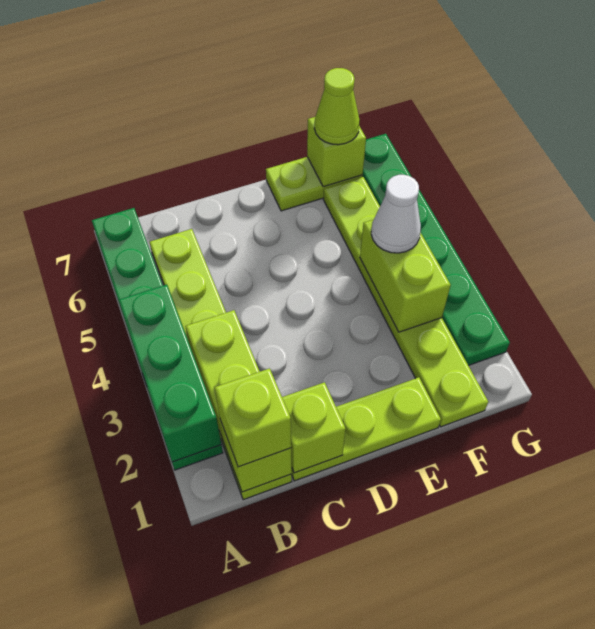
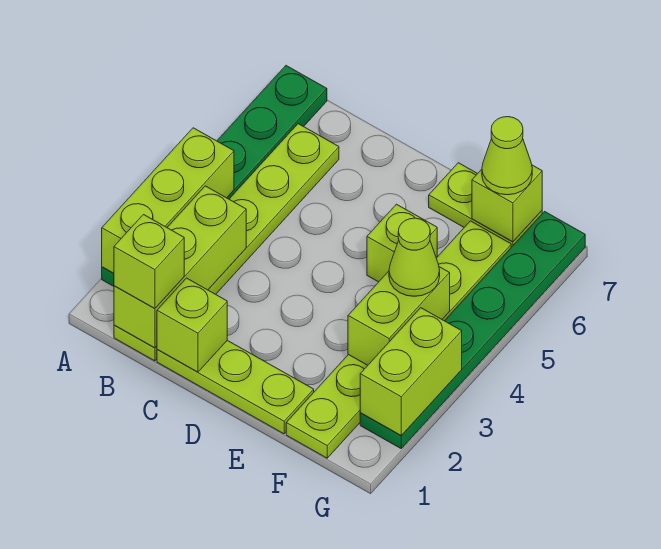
green 1x3 brick [118,285,221,462] -> lime 1x3 brick [102,128,234,273]
none -> lime 1x1 brick [367,204,437,282]
white 1x1 cone [371,175,421,253] -> lime 1x1 cone [389,218,440,296]
none -> lime 1x2 brick [360,308,462,436]

